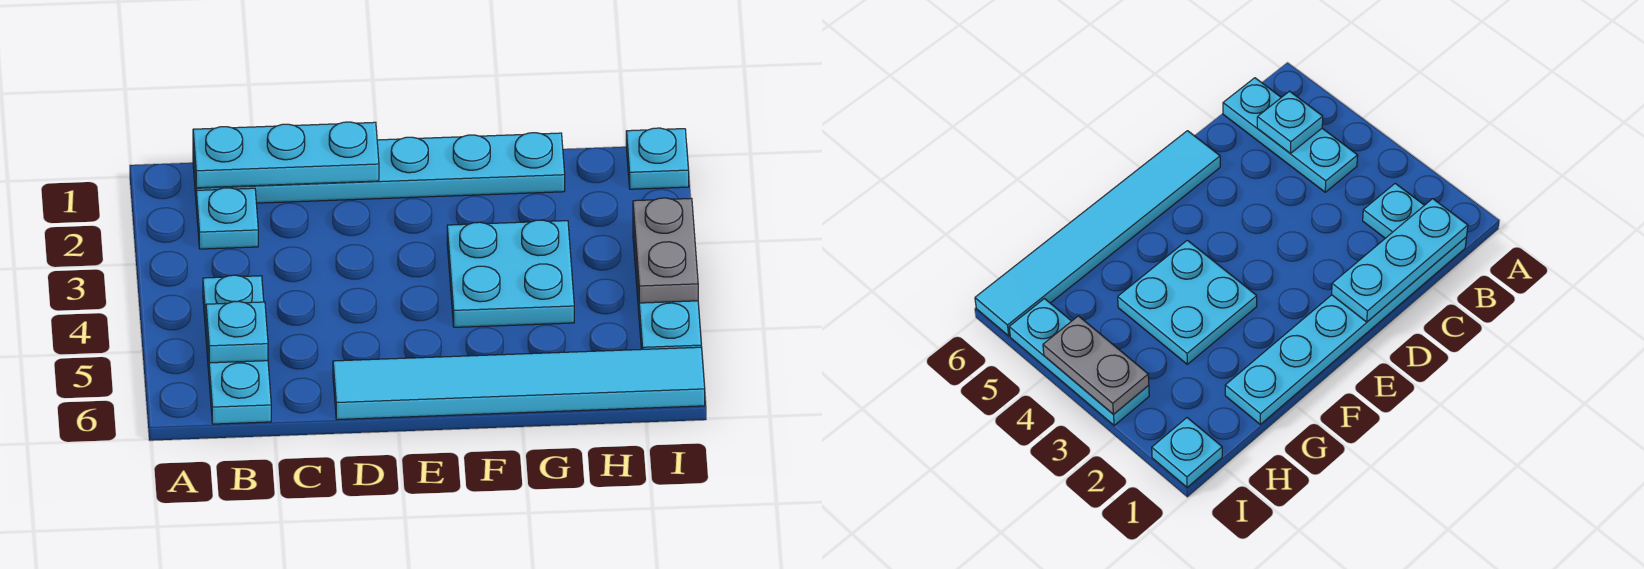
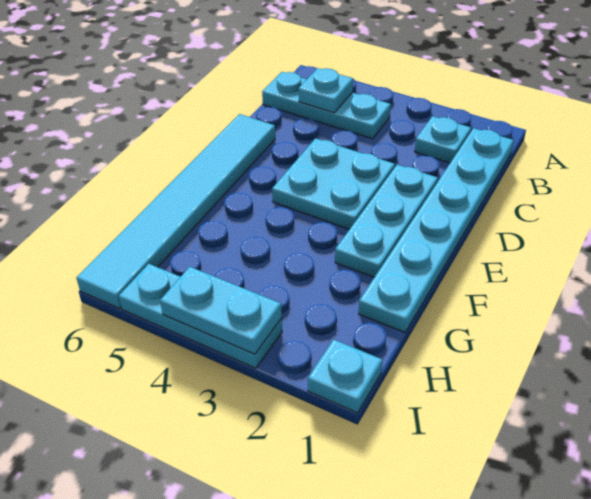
cyan 1x3 plate [193,122,379,188] -> cyan 1x3 plate moved to [335,165,438,277]
cyan 2x2 plate [447,220,574,327] -> cyan 2x2 plate moved to [272,138,395,229]
grey 1x2 plate [633,198,698,303] -> cyan 1x2 plate [160,267,282,354]

